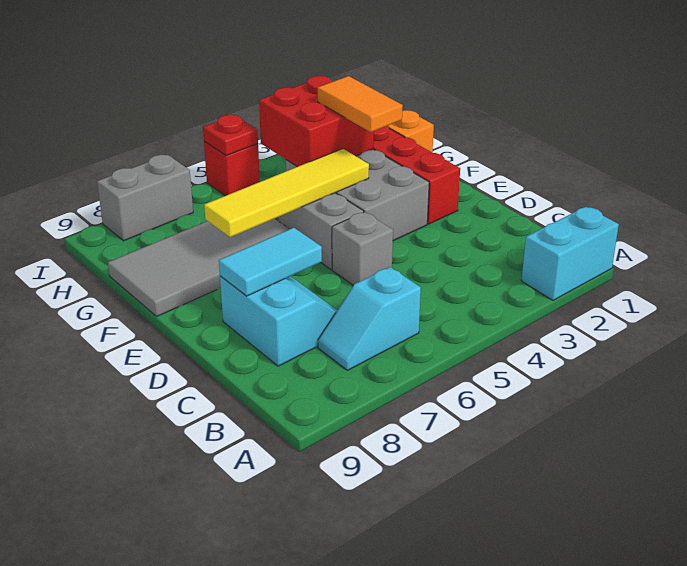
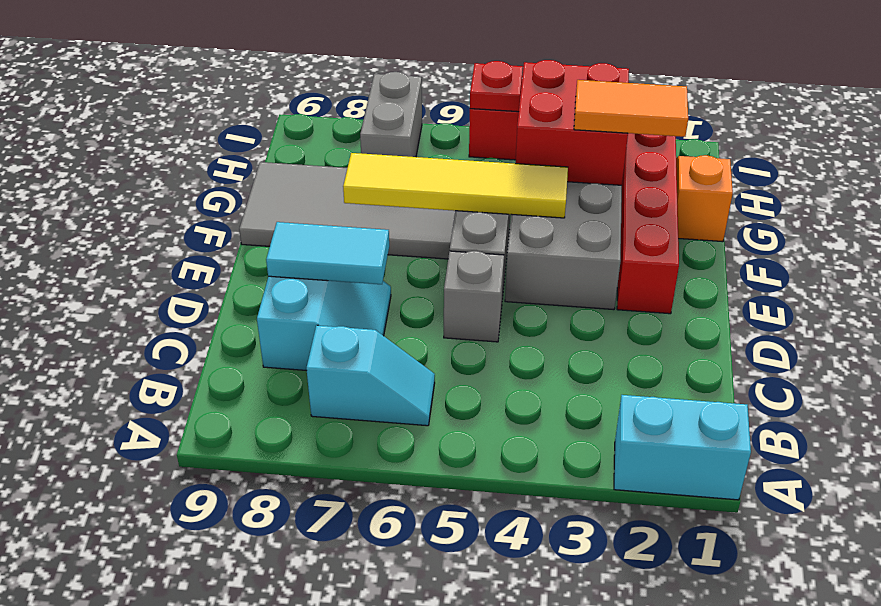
cyan 1x2 slope [318,267,421,370] -> cyan 1x2 slope turned to [306,325,435,426]
orange 1x2 tile [318,76,403,132] -> orange 1x2 tile turned to [574,80,688,137]
grey 1x2 brick [97,155,193,241] -> grey 1x2 brick turned to [360,72,422,157]

